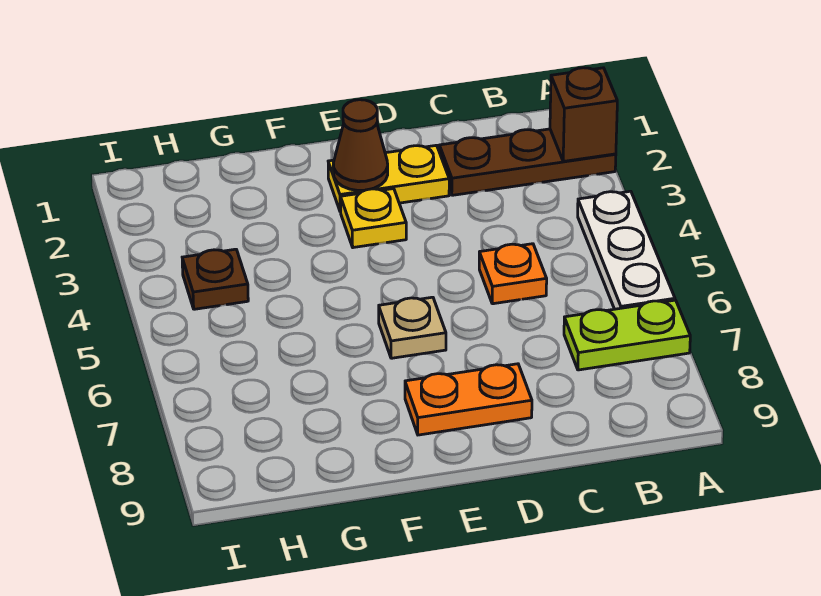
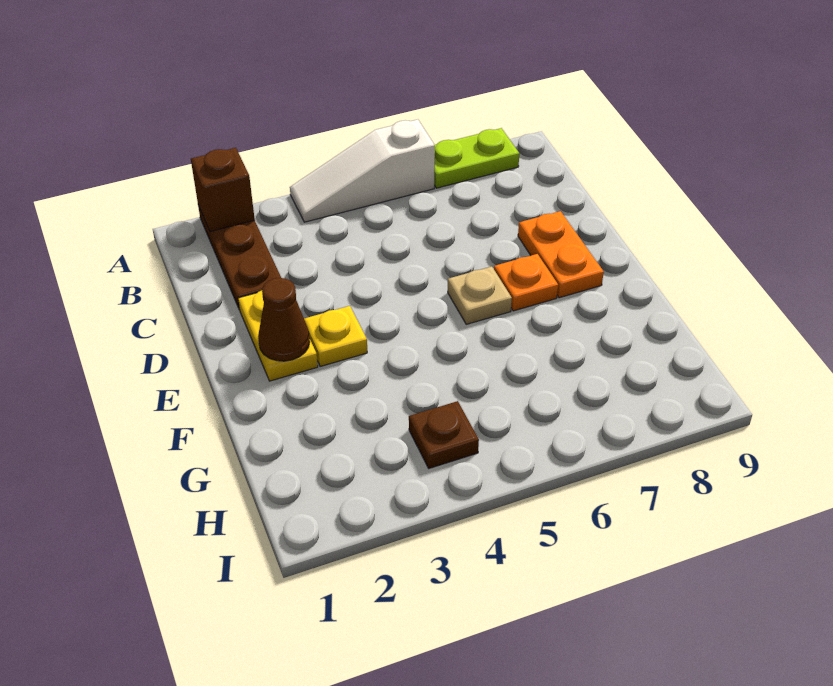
white 1x3 plate [578,191,675,309] -> white 1x3 slope [290,119,435,222]
lime 1x2 plate [564,300,690,370] -> lime 1x2 plate turned to [434,128,519,188]
orange 1x1 plate [479,244,547,304] -> orange 1x1 plate moved to [494,254,558,311]

